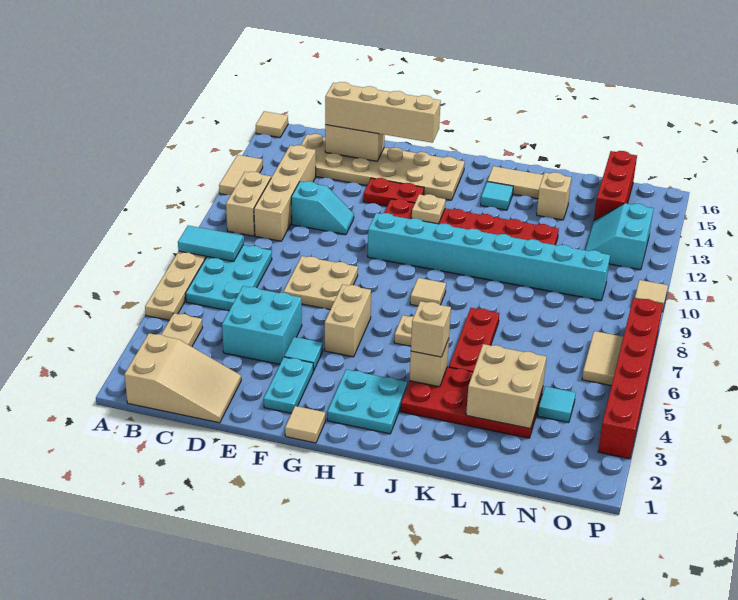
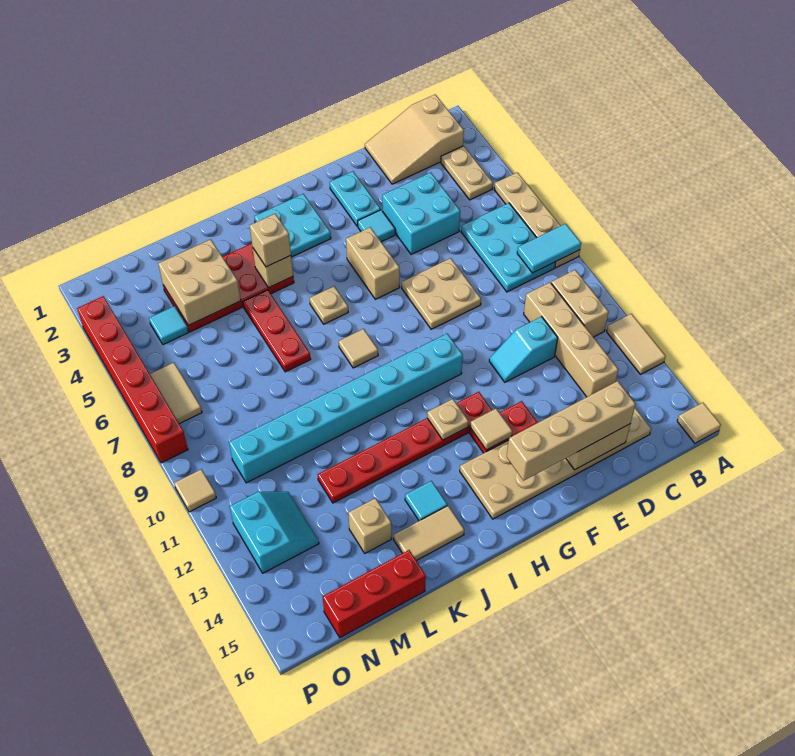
tan 1x1 tile [285,406,325,443] -> tan 1x1 tile moved to [470,408,512,450]
red 1x3 brick [594,151,637,221] -> red 1x3 brick turned to [323,550,426,638]

